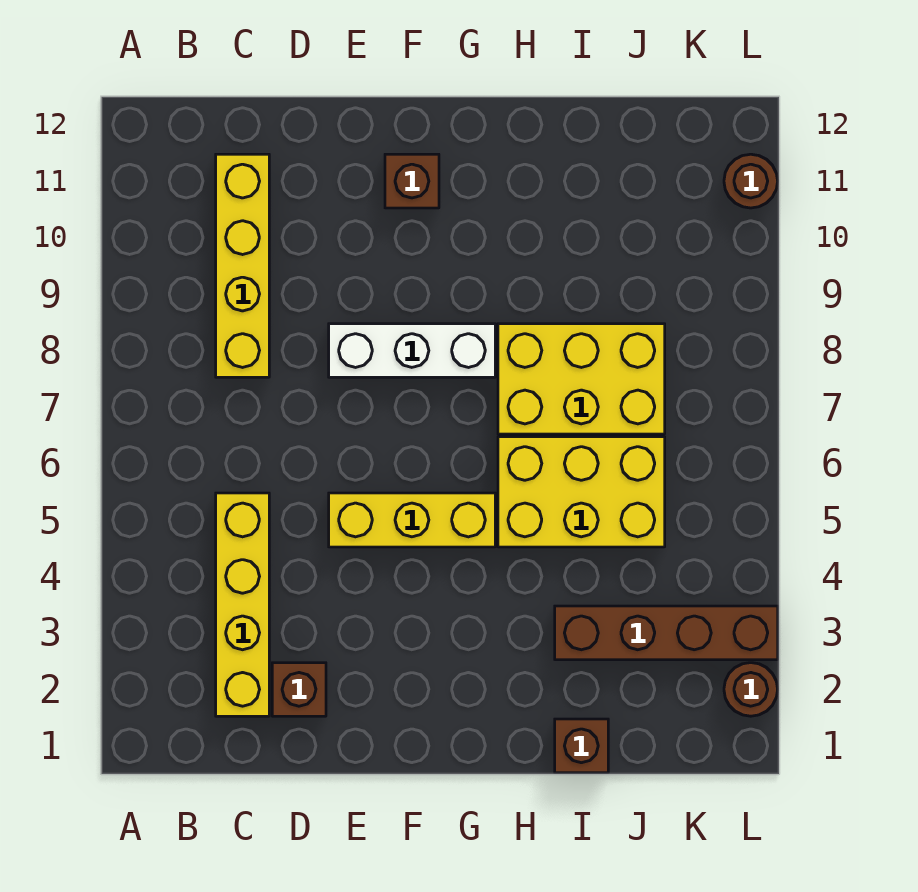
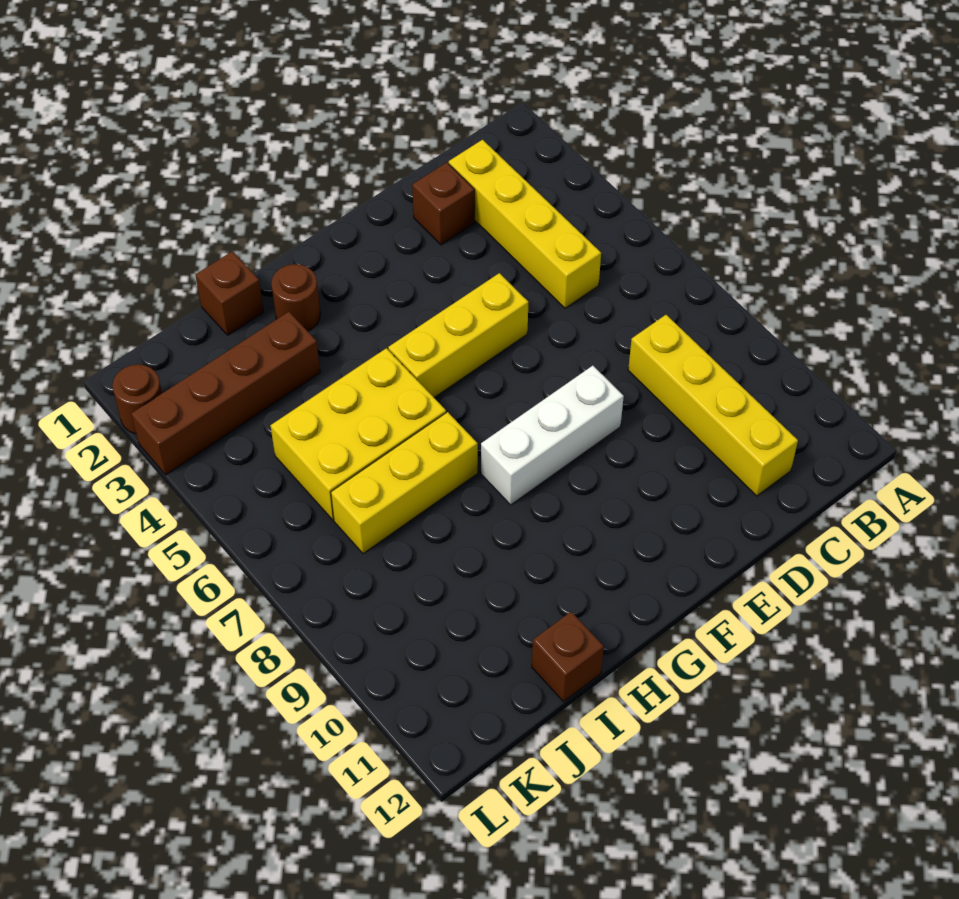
brown 1x1 brick [385,154,439,208] -> brown 1x1 brick moved to [532,612,604,702]
yellow 2x3 brick [498,324,665,434] -> yellow 1x3 brick [331,412,478,554]
brown 1x1 round brick [724,154,778,208] -> brown 1x1 round brick moved to [271,264,320,331]

